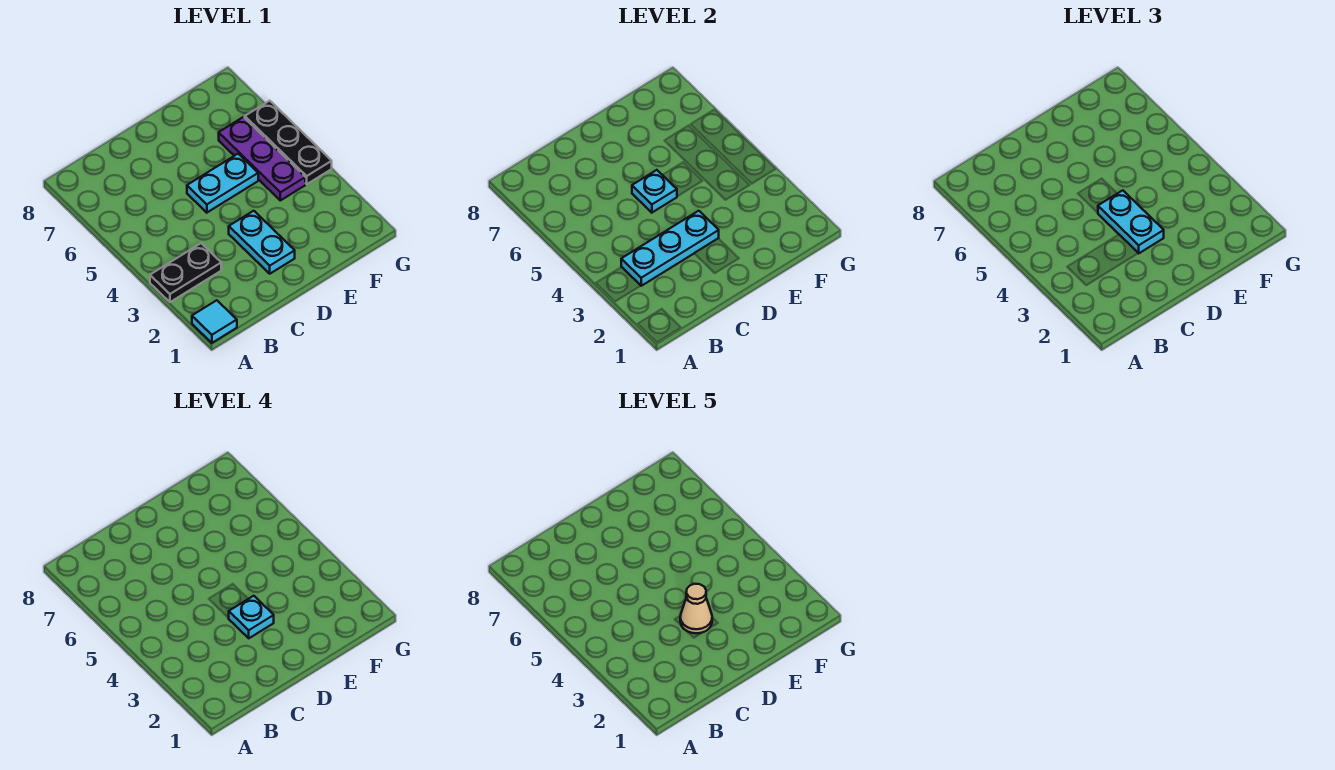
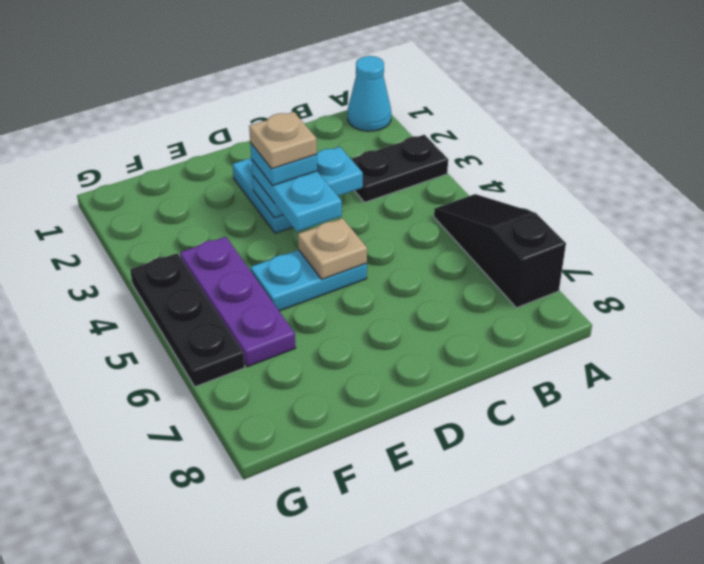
cyan 1x1 tile [192,300,237,343] -> cyan 1x1 cone [348,56,391,131]
none -> black 1x3 slope [434,194,566,308]
cyan 1x3 plate [621,211,719,286] -> cyan 1x2 plate [252,147,363,218]
tan 1x1 cone [680,584,712,633] -> tan 1x1 plate [249,112,317,169]
cyan 1x1 plate [632,170,677,213] -> tan 1x1 plate [298,218,367,279]

